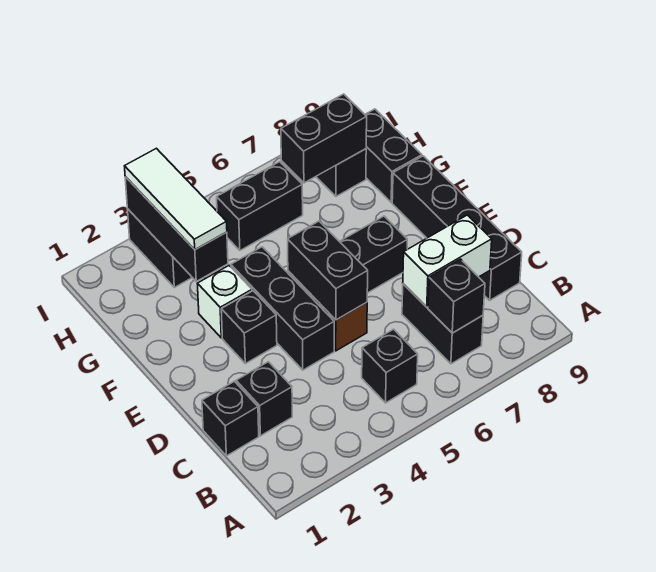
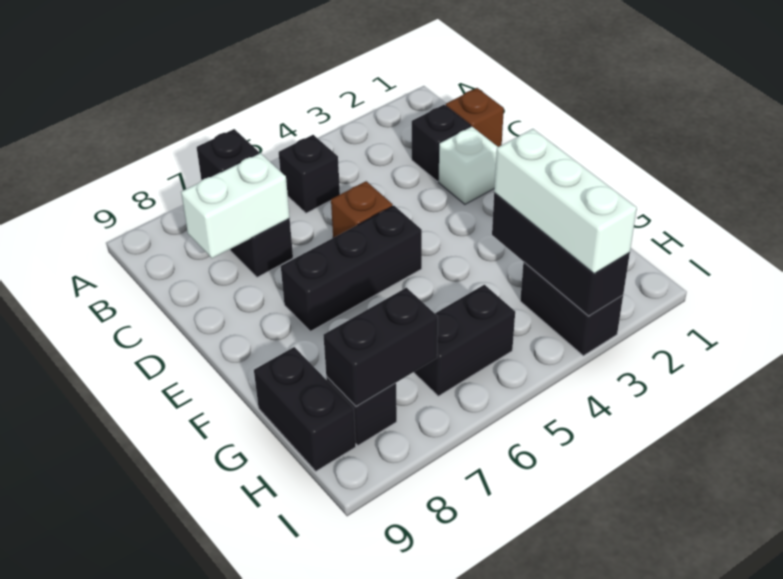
black 1x1 brick [202,381,259,456] -> brown 1x1 brick [446,88,504,147]
black 1x4 brick [392,156,522,300] -> none
black 1x3 brick [231,247,334,370] -> none
black 1x2 brick [288,221,368,320] -> none
black 1x1 brick [221,291,277,364] -> none
white 1x1 brick [197,266,252,338] -> white 1x1 brick moved to [439,126,498,204]
white 1x3 tile [125,148,227,250] -> white 1x3 brick [494,129,637,274]

